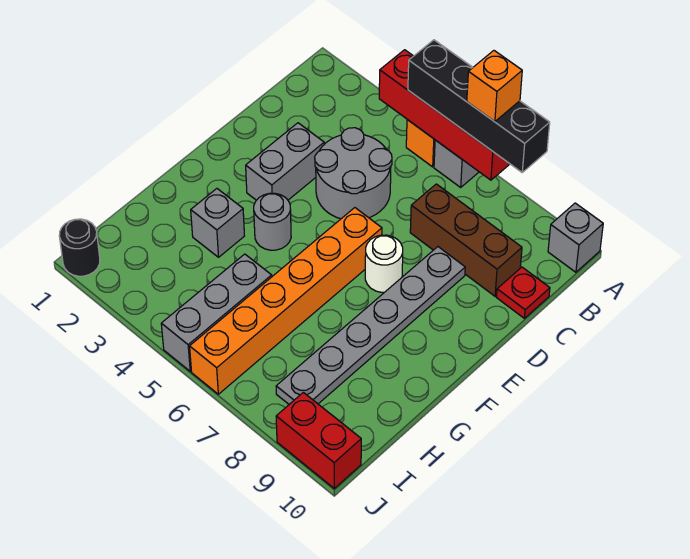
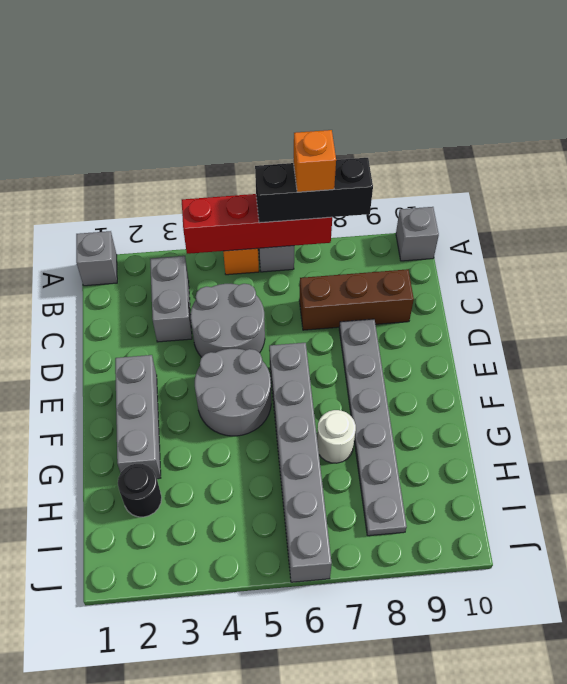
black 1x4 brick [408,40,550,172] -> black 1x3 brick [255,158,373,223]
red 1x1 plate [497,267,550,318] -> none
grey 1x2 brick [246,123,324,200] -> grey 1x2 brick moved to [150,256,192,342]
orange 1x6 brick [190,208,382,394] -> grey 1x6 brick [269,343,332,582]
white 1x1 round brick [365,235,403,292] -> white 1x1 round brick moved to [317,410,356,463]
grey 1x1 round brick [254,193,291,250] -> grey 2x2 round brick [195,349,271,436]
grey 1x1 brick [191,189,244,257] -> grey 1x1 brick moved to [76,231,117,286]
grey 1x3 brick [161,254,272,371] -> grey 1x3 brick moved to [115,355,161,479]
black 1x1 round brick [59,219,100,276] -> black 1x1 round brick moved to [118,464,162,517]
red 1x2 brick [276,392,361,488] -> none

